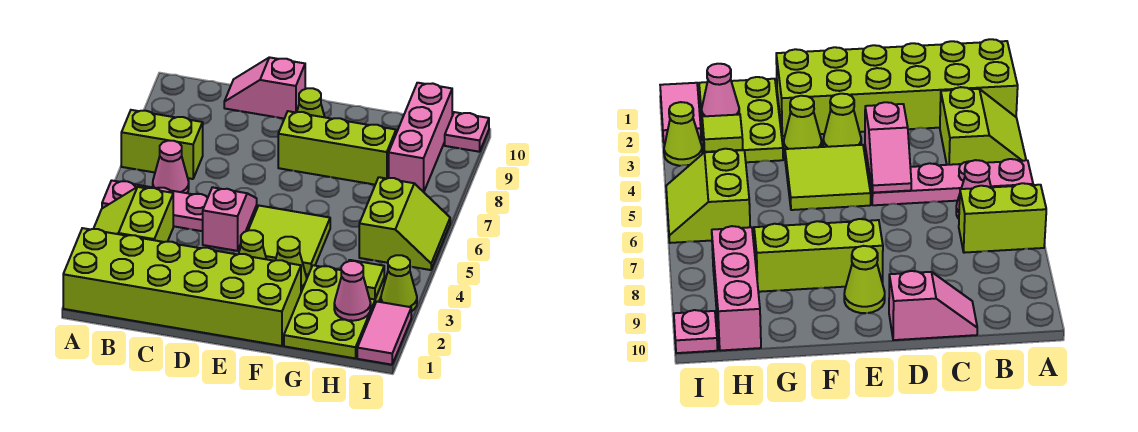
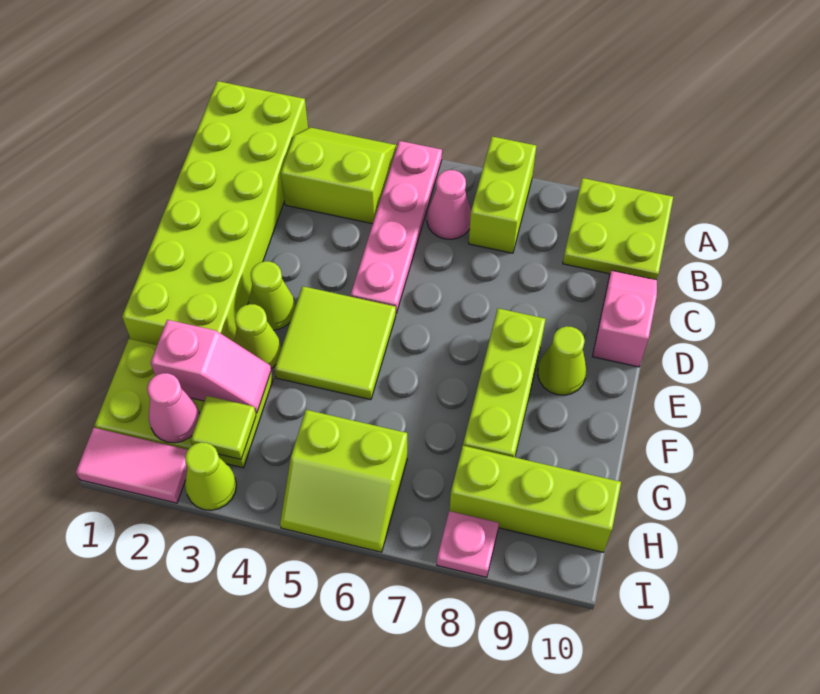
none -> lime 2x2 plate [563,178,673,280]
pink 1x2 slope [203,187,257,251] -> pink 1x2 slope moved to [151,320,271,413]
pink 1x3 brick [389,83,452,192] -> lime 1x3 brick [449,446,621,552]
pink 1x1 plate [445,112,489,152] -> pink 1x1 plate moved to [437,511,499,577]

